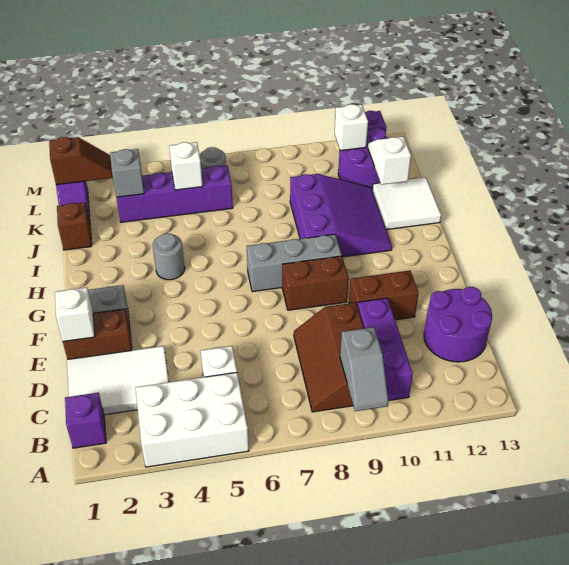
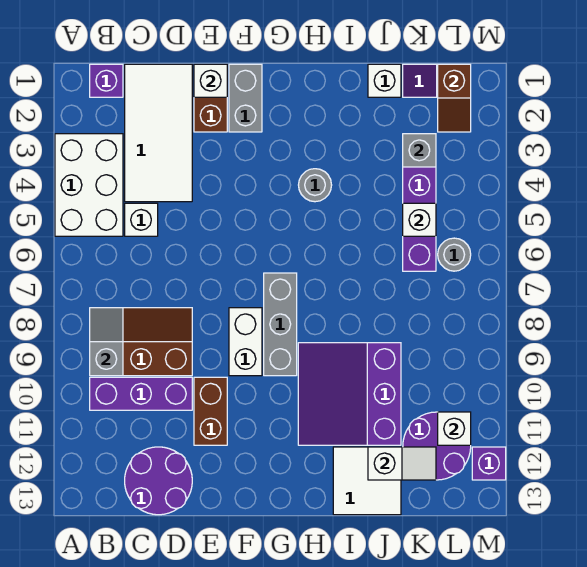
grey 1x2 slope [340,327,388,411] -> grey 1x2 slope turned to [90,308,123,376]
white 2x3 tile [67,346,169,415] -> white 2x4 tile [125,64,192,202]
brown 1x2 brick [282,256,349,310] -> white 1x2 brick [229,308,262,376]
purple 3x3 slope [290,174,392,257] -> purple 3x3 slope turned to [298,343,401,445]
brown 1x1 brick [57,202,92,250] -> white 1x1 brick [368,64,401,97]

